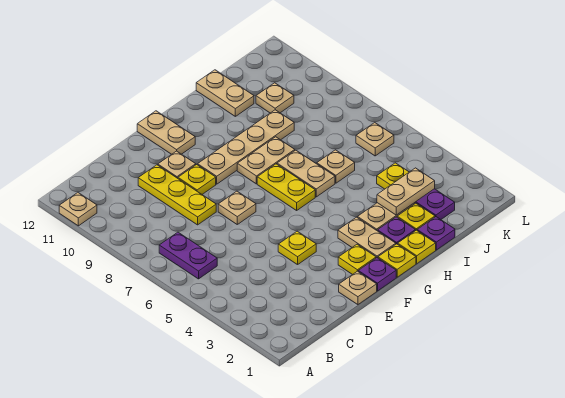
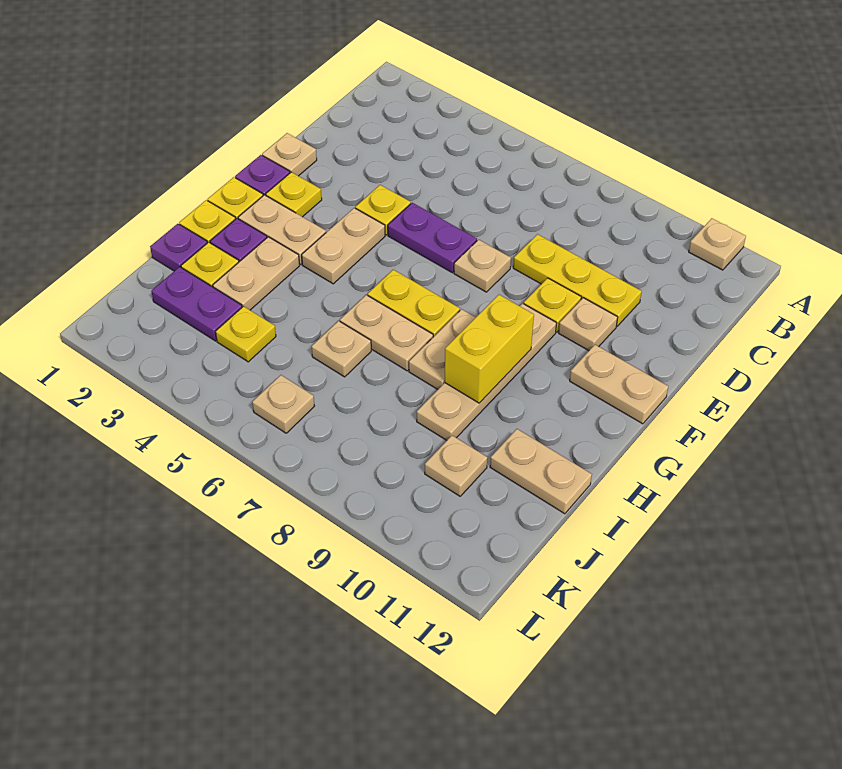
purple 1x2 plate [159,232,217,279] -> purple 1x2 plate moved to [388,203,477,273]
none -> yellow 1x2 brick [445,295,534,403]
tan 1x2 plate [377,168,435,215] -> tan 1x2 plate moved to [302,208,385,284]

